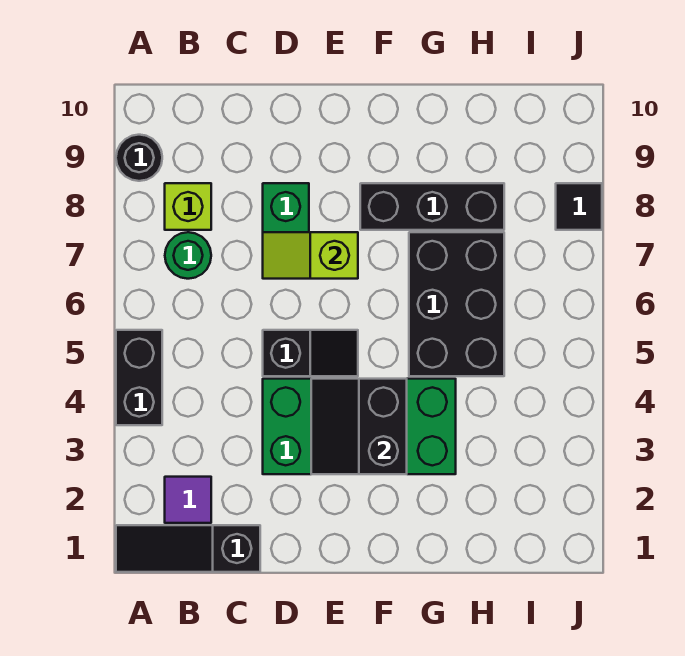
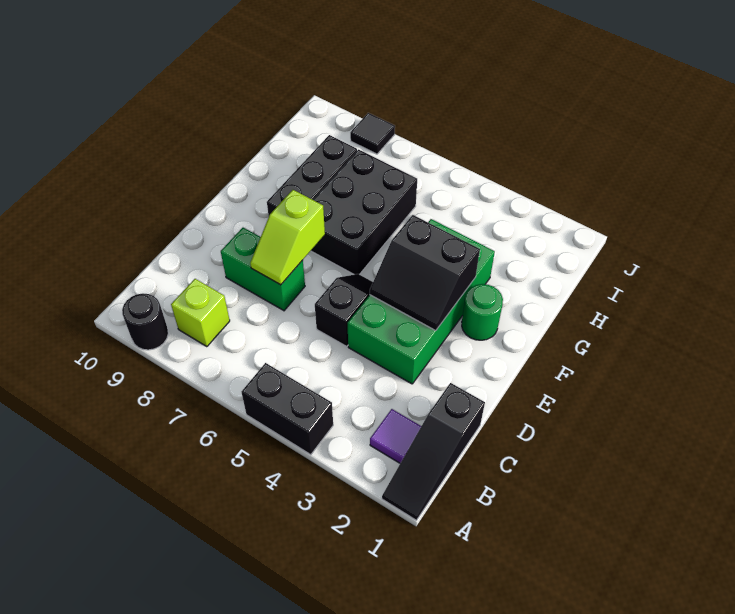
green 1x1 round brick [165,232,211,279] -> green 1x1 round brick moved to [462,284,503,340]
black 2x3 brick [409,232,504,376] -> black 2x3 brick turned to [311,150,417,275]

